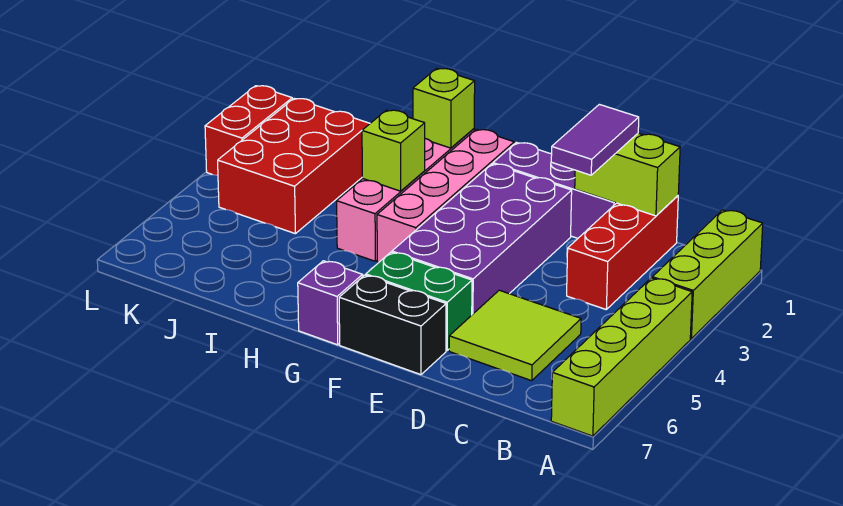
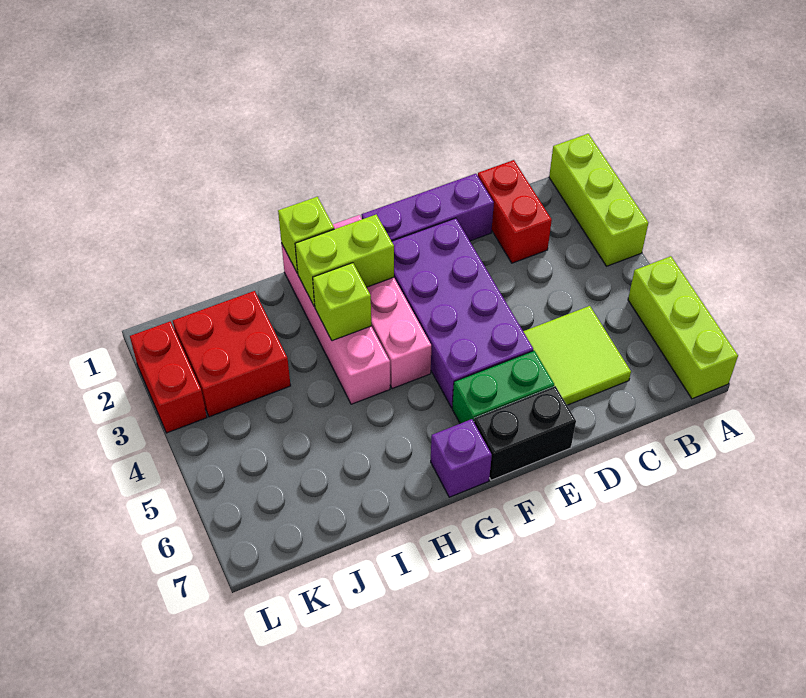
lime 1x4 brick [551,278,692,436] -> lime 1x3 brick [628,256,738,399]
red 1x3 brick [567,196,678,309] -> red 1x2 brick [478,160,552,263]
lime 1x2 brick [575,133,680,216] -> lime 1x2 brick moved to [295,215,394,306]
purple 1x2 tile [551,104,639,175] -> none
red 2x3 brick [218,98,370,234] -> red 2x2 brick [173,291,291,417]

